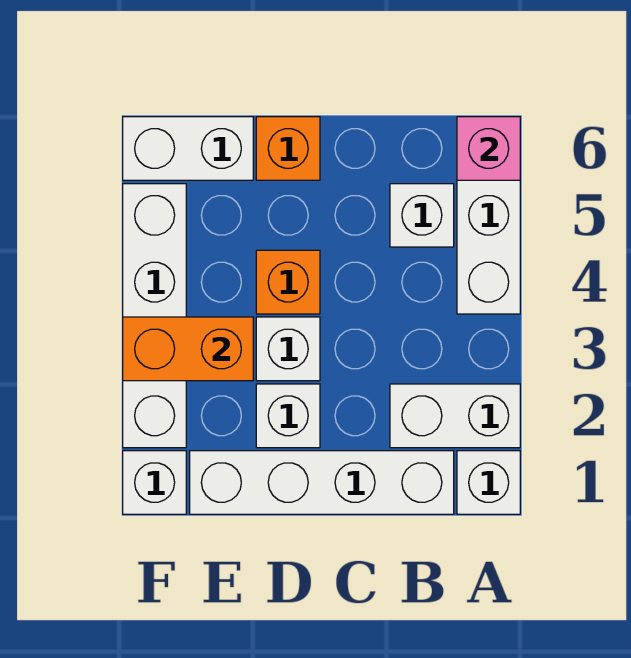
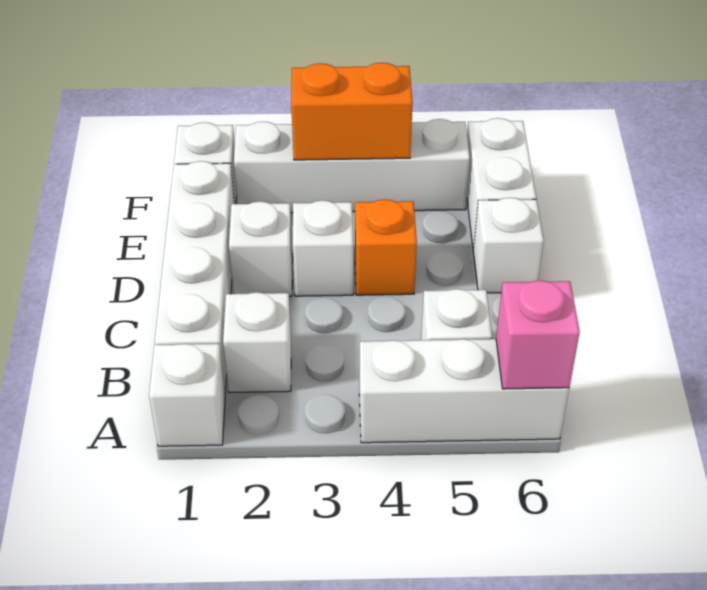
white 1x2 brick [390,384,520,448] -> white 1x1 brick [223,292,291,393]
orange 1x1 brick [256,117,320,180] -> white 1x1 brick [473,198,544,293]
orange 1x2 brick [123,317,253,381] -> orange 1x2 brick turned to [291,63,413,160]

